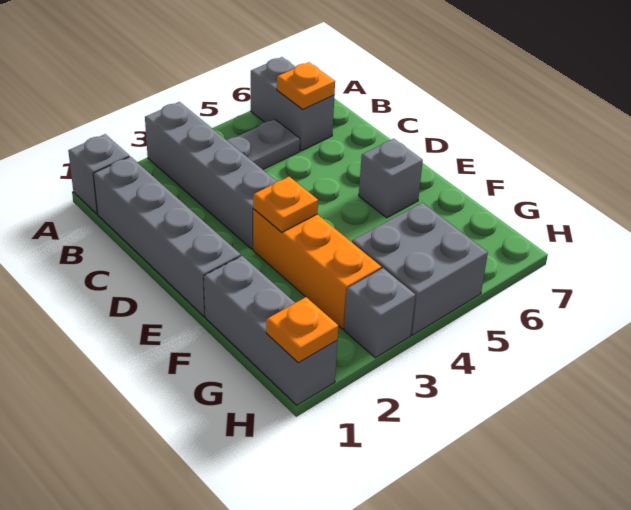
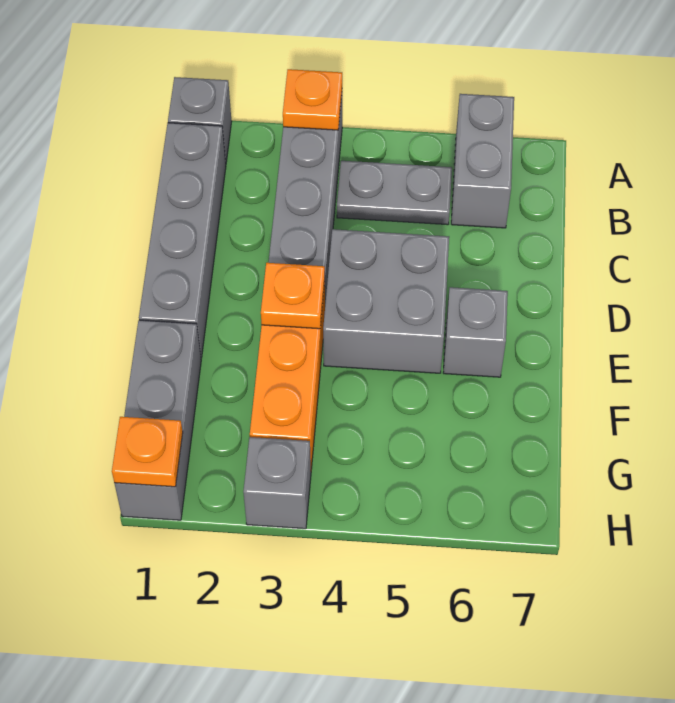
orange 1x1 plate [277,62,335,109] -> orange 1x1 plate moved to [283,69,342,130]
grey 2x2 brick [352,203,488,335] -> grey 2x2 brick moved to [323,229,449,373]

